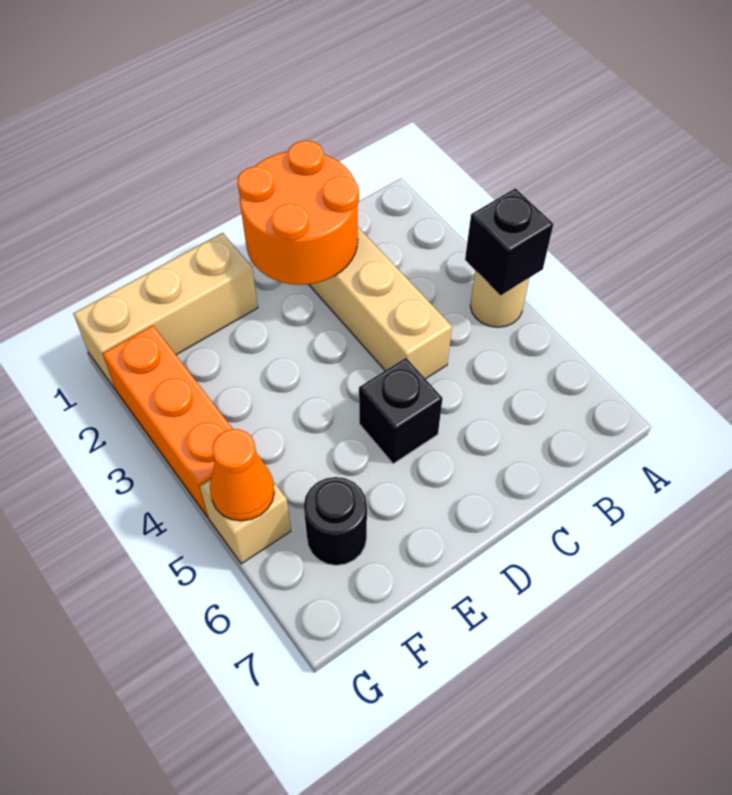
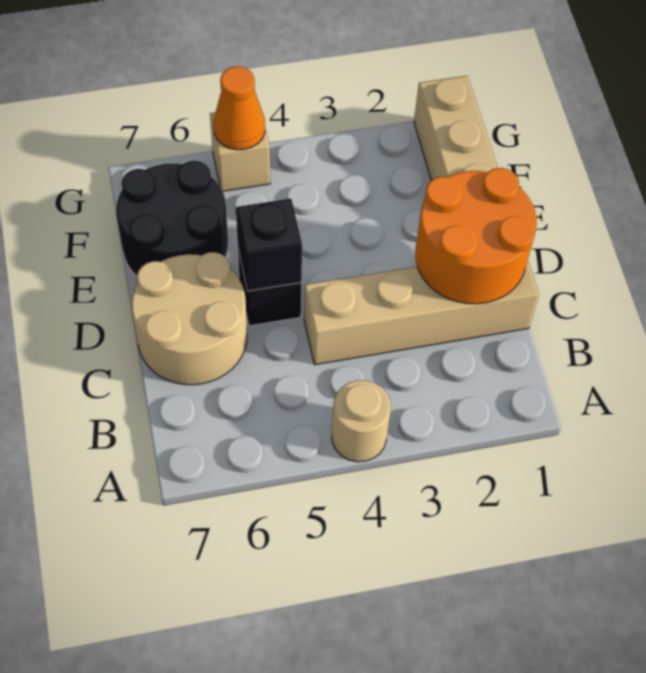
black 1x1 brick [465,188,553,295] -> black 1x1 brick moved to [236,198,302,291]
none -> tan 2x2 round brick [132,252,247,385]
black 1x1 round brick [304,477,367,565] -> black 2x2 round brick [116,161,228,276]
orange 1x3 brick [103,326,233,517] -> none

